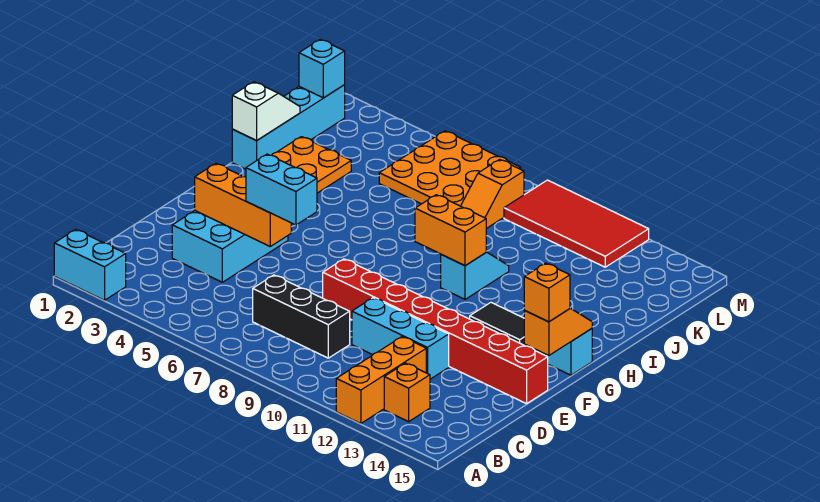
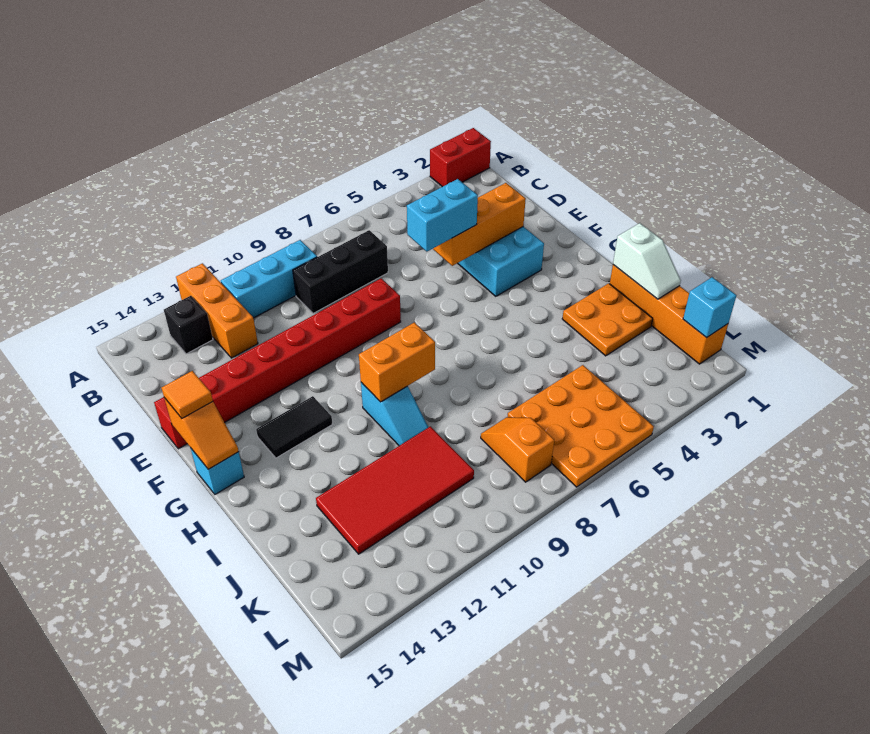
cyan 1x2 brick [54,229,126,300] -> red 1x2 brick [430,128,491,187]
orange 1x1 brick [384,363,430,422] -> black 1x1 brick [164,296,213,354]
cyan 1x3 brick [352,298,449,379] -> cyan 1x3 brick moved to [221,240,317,318]
orange 1x1 brick [524,263,570,322] -> orange 1x1 tile [162,371,213,418]
cyan 1x4 brick [232,85,345,169] -> orange 1x4 brick [610,265,728,364]
red 2x4 tile [504,180,649,267] -> red 2x4 tile moved to [316,427,474,554]

